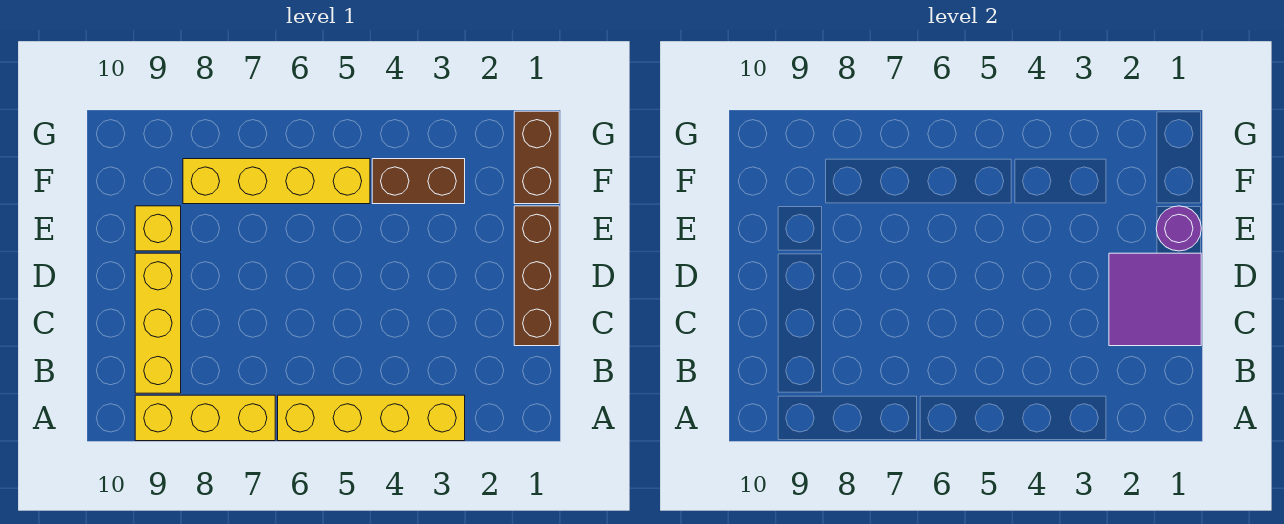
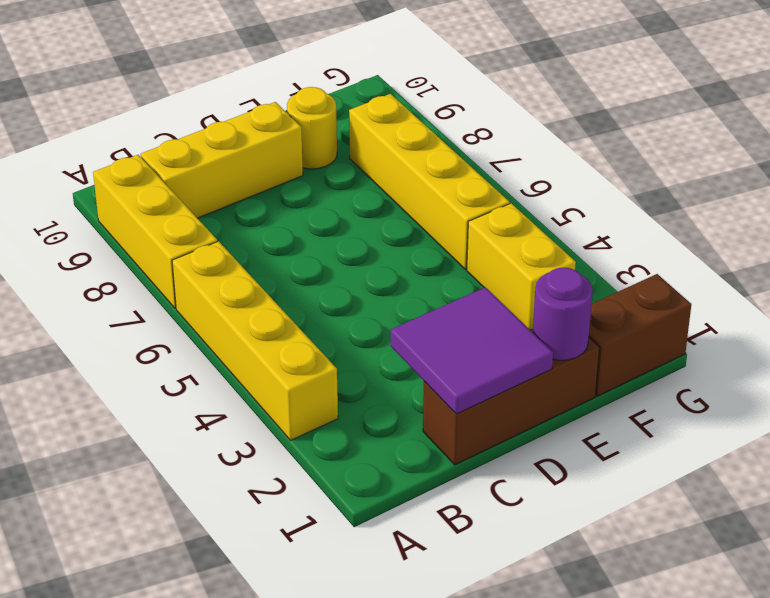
yellow 1x1 brick [135,206,181,251] -> yellow 1x1 round brick [287,87,337,169]
brown 1x2 brick [372,159,465,204] -> yellow 1x2 brick [467,203,576,330]

